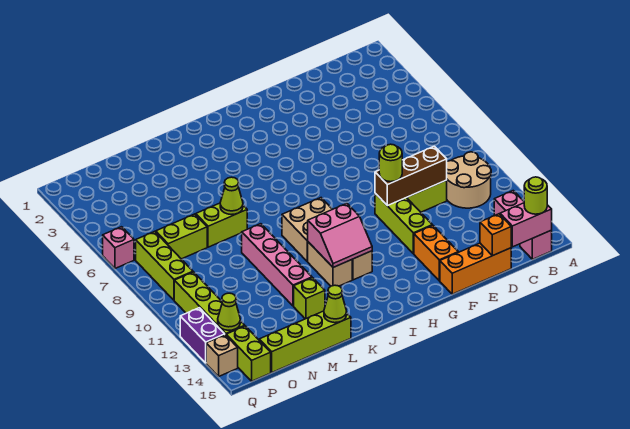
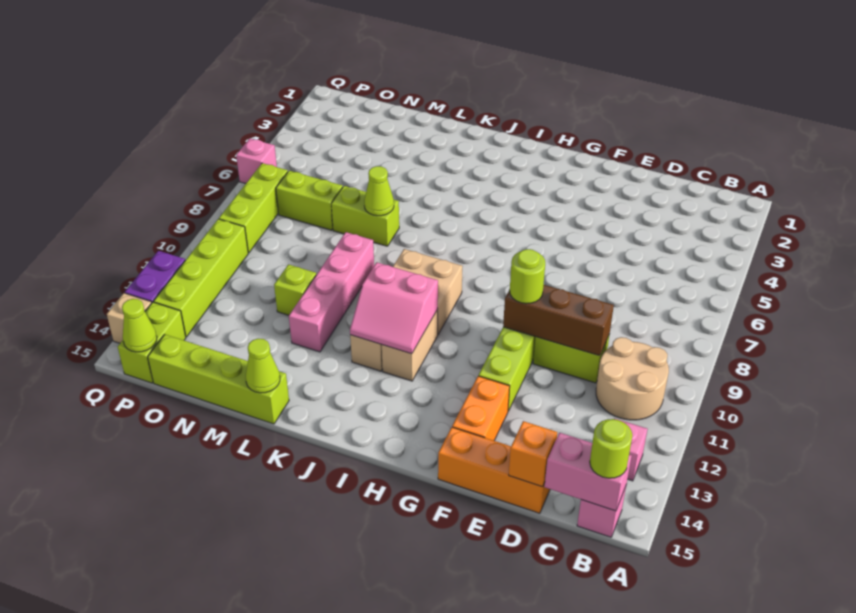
lime 1x1 brick [294,278,325,319] -> lime 1x1 brick moved to [274,265,317,315]
lime 1x1 cone [218,293,240,330] -> lime 1x1 cone moved to [122,299,157,352]

